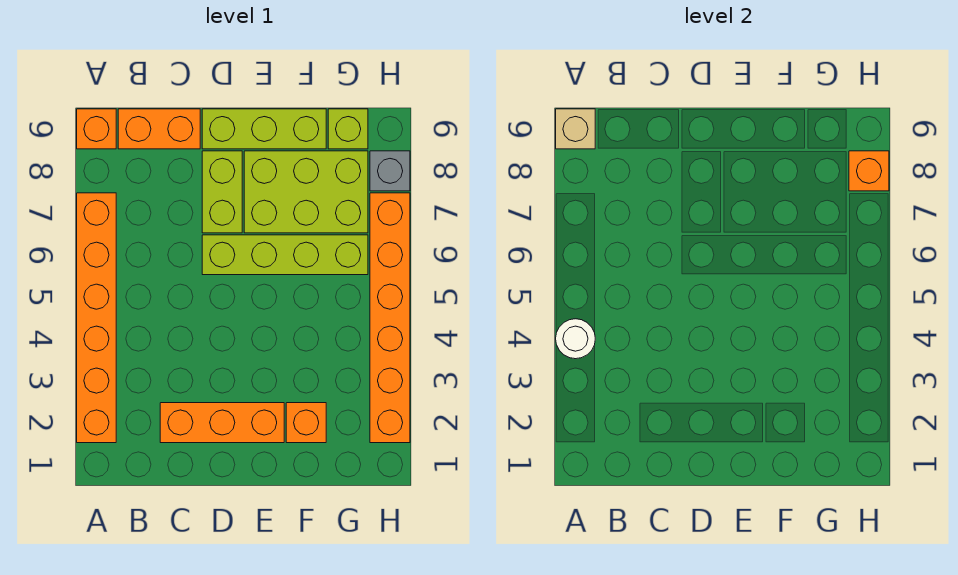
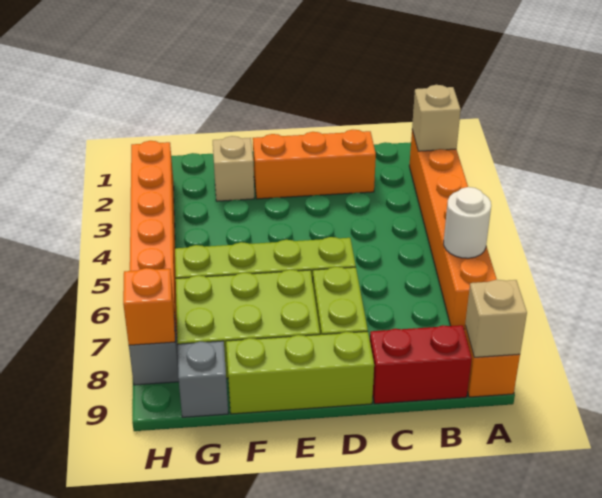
none -> tan 1x1 brick [412,85,461,151]
white 1x1 round brick [556,319,595,359] -> white 1x1 round brick moved to [444,187,491,258]
orange 1x2 brick [118,109,200,149] -> red 1x2 brick [370,325,472,404]
orange 1x1 brick [286,403,326,443] -> tan 1x1 brick [213,136,254,201]
lime 1x1 brick [328,109,368,149] -> grey 1x1 brick [178,341,228,417]

